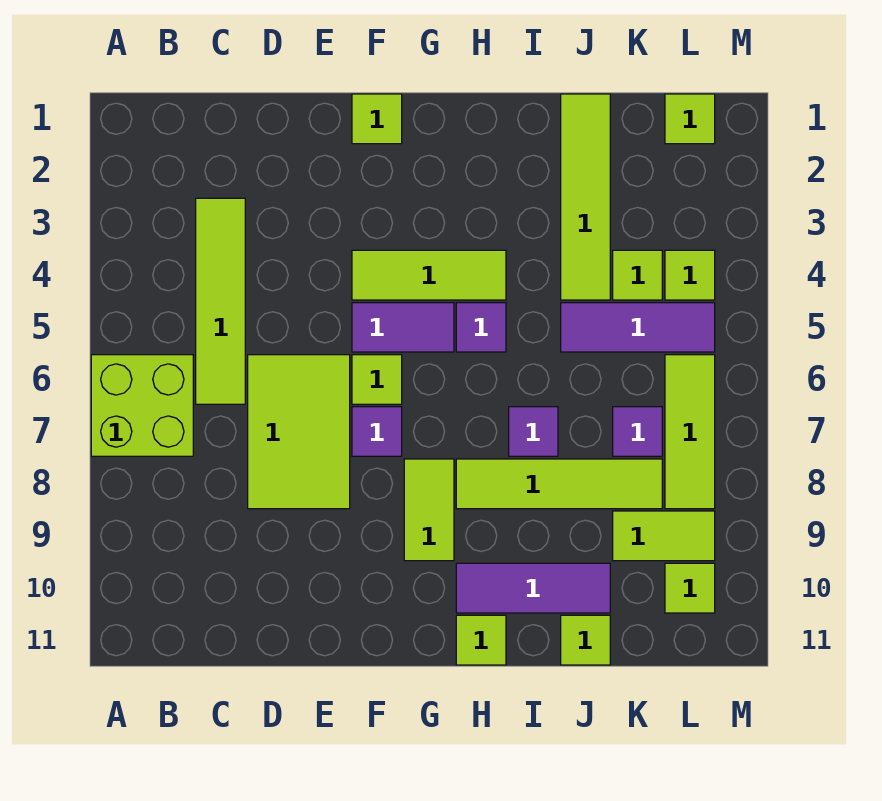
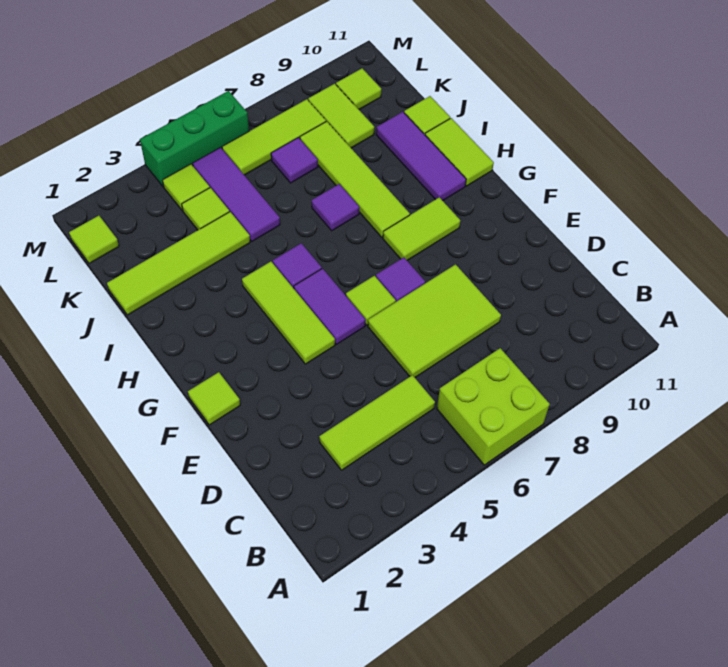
lime 1x4 tile [196,198,245,404] -> lime 1x3 tile [319,375,435,470]
lime 1x1 tile [456,615,506,665] -> lime 1x2 tile [425,118,494,186]
none -> green 1x3 brick [140,91,249,187]

